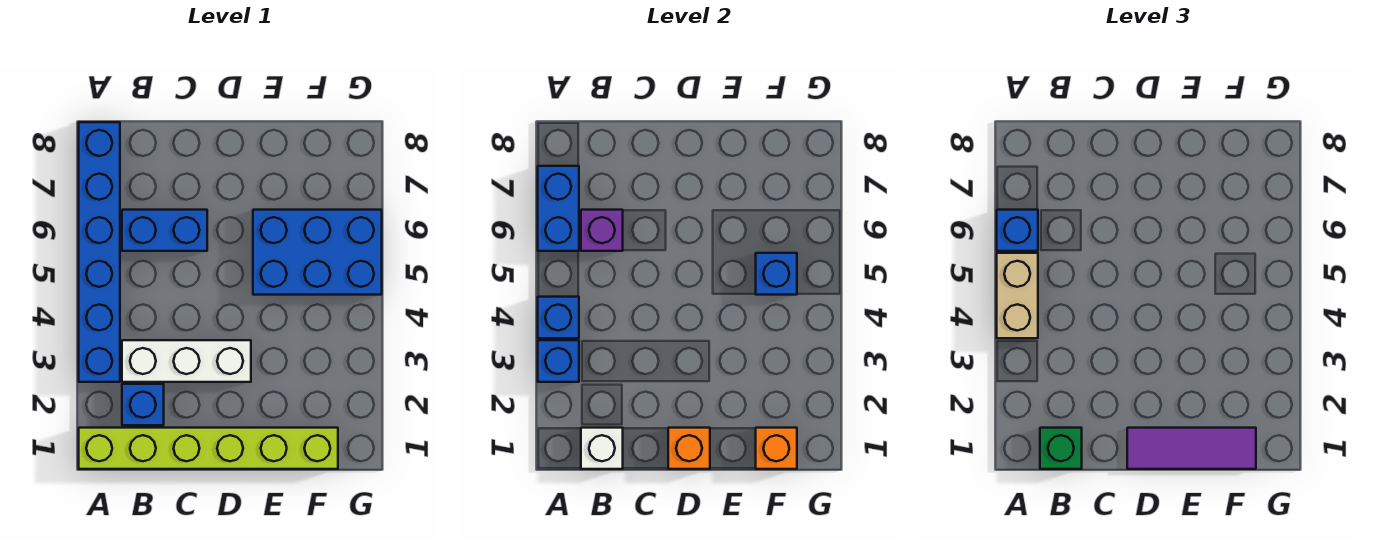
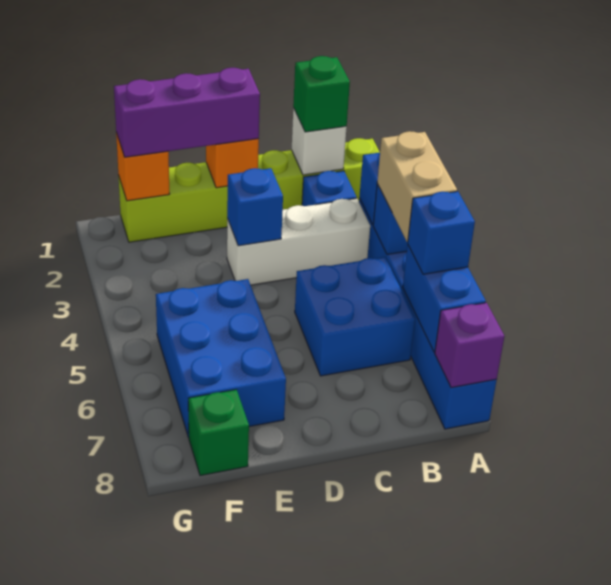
blue 1x2 brick [122,210,207,251] -> blue 2x2 brick [295,257,415,376]
purple 1x1 brick [581,210,623,251] -> purple 1x1 brick moved to [435,303,504,388]
purple 1x3 tile [1127,428,1256,469] -> purple 1x3 brick [114,68,260,157]
blue 2x3 brick [253,210,382,295] -> blue 2x3 brick turned to [156,279,286,437]
blue 1x1 brick [756,253,797,295] -> blue 1x1 brick moved to [227,168,283,246]
none -> green 1x1 brick [188,390,249,476]

